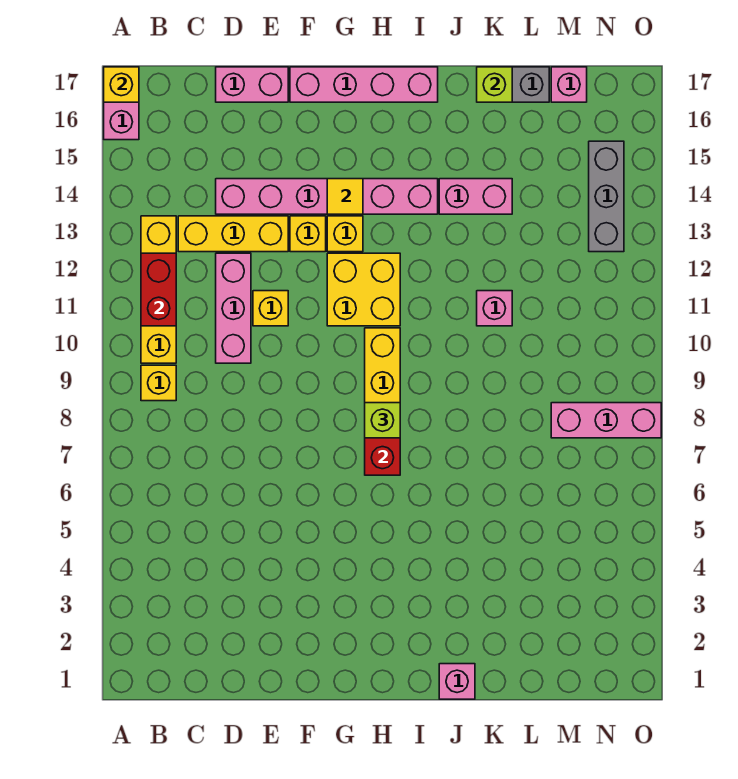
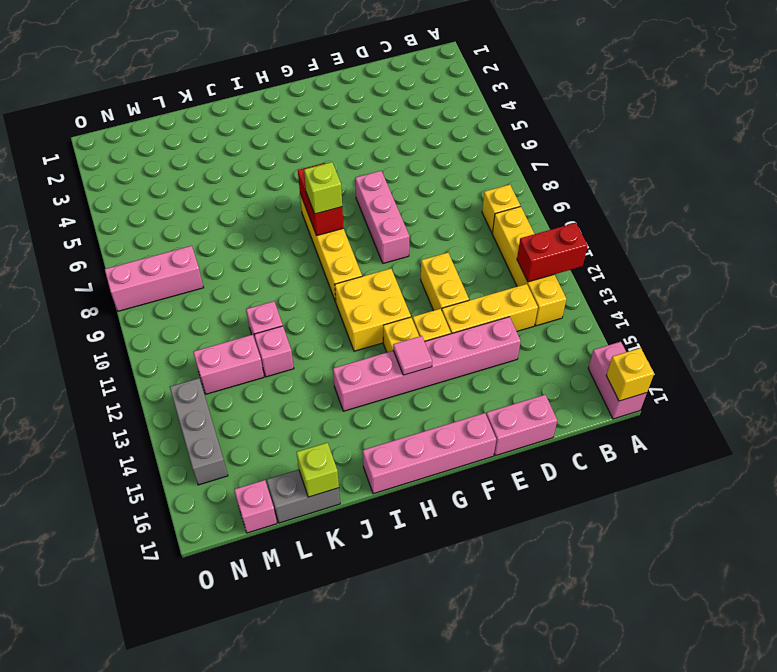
red 1x2 brick [141,253,176,326] -> red 1x2 brick turned to [517,223,588,282]
pink 1x3 brick [216,253,251,363] -> pink 1x3 brick moved to [355,171,410,263]
yellow 1x1 brick [253,291,288,326] -> yellow 1x2 brick [421,253,469,311]
yellow 1x1 tile [327,179,363,214] -> pink 1x1 tile [393,336,432,375]
pink 1x1 brick [439,664,475,699] -> pink 1x1 brick moved to [254,326,294,377]
pink 1x2 brick [439,179,512,214] -> pink 1x2 brick moved to [193,335,264,394]

